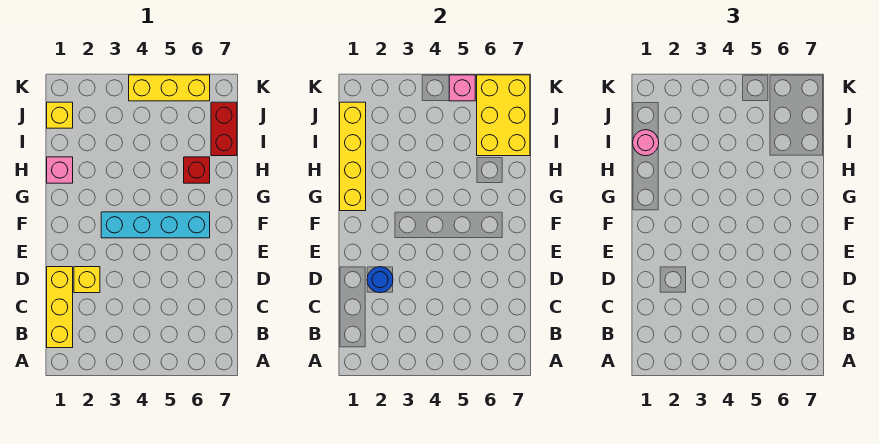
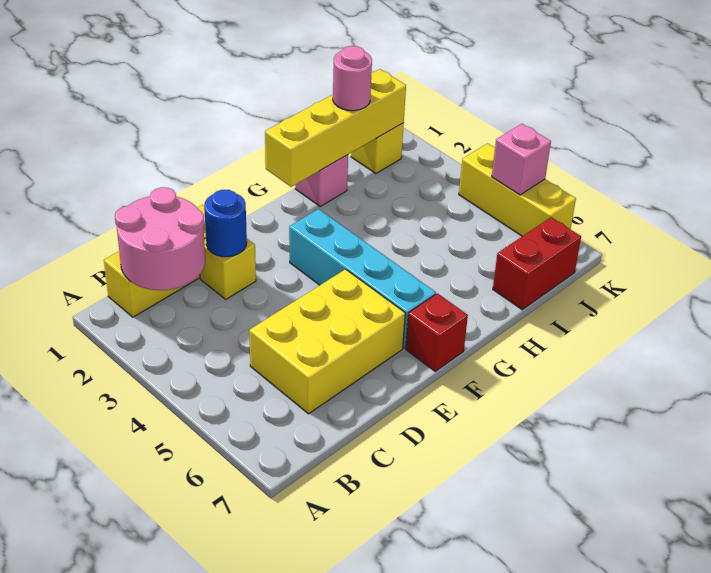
none -> pink 2x2 round brick [115,187,205,290]
red 1x1 brick [184,157,210,183] -> red 1x1 brick moved to [406,293,468,371]
yellow 2x3 brick [477,75,530,156] -> yellow 2x3 brick moved to [249,269,405,414]

